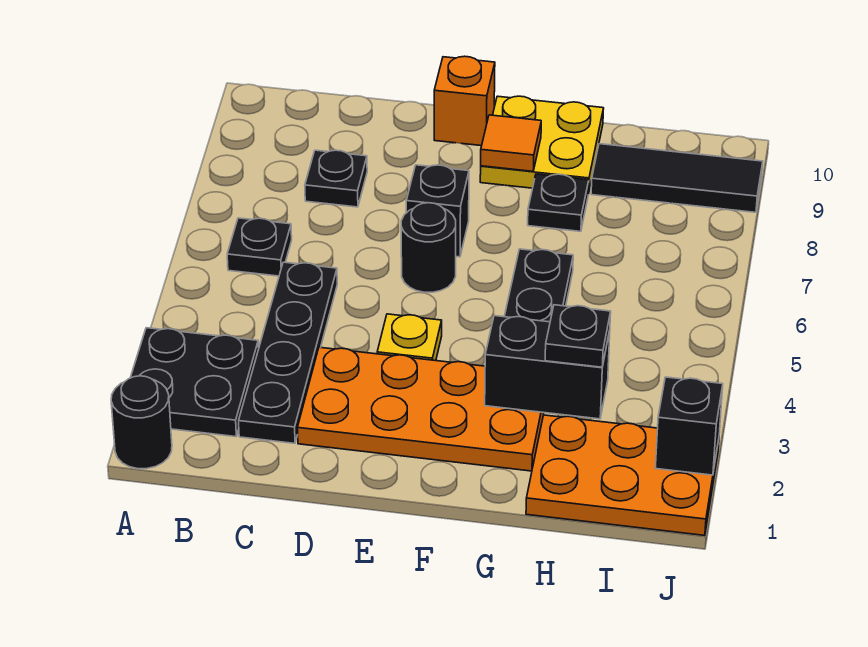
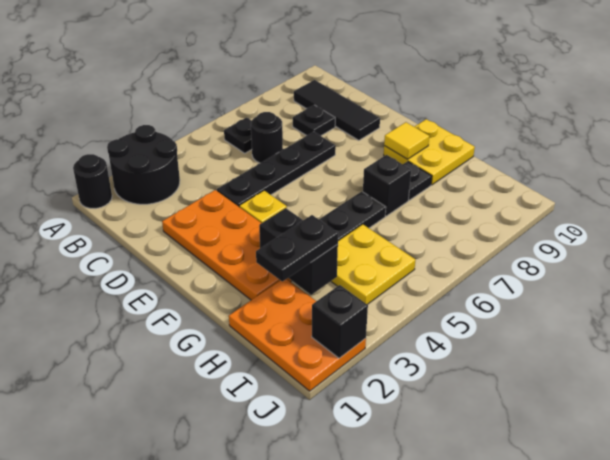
black 2x2 plate [130,328,259,437] -> black 2x2 round brick [107,125,180,204]
black 1x4 plate [239,262,337,443] -> black 1x4 plate moved to [217,132,336,206]
black 1x1 round brick [401,203,456,292] -> black 1x1 round brick moved to [251,112,283,163]
black 1x1 brick [406,165,469,257] -> black 1x1 brick moved to [363,155,411,216]
orange 1x1 brick [434,56,495,146] -> none
orange 1x1 tile [481,115,541,171] -> yellow 1x1 tile [384,122,429,159]
black 1x1 plate [545,305,611,367] -> black 1x2 plate [256,215,338,281]
none -> yellow 2x2 plate [331,225,415,304]
black 1x3 tile [591,144,763,212] -> black 1x3 tile moved to [294,80,380,140]

